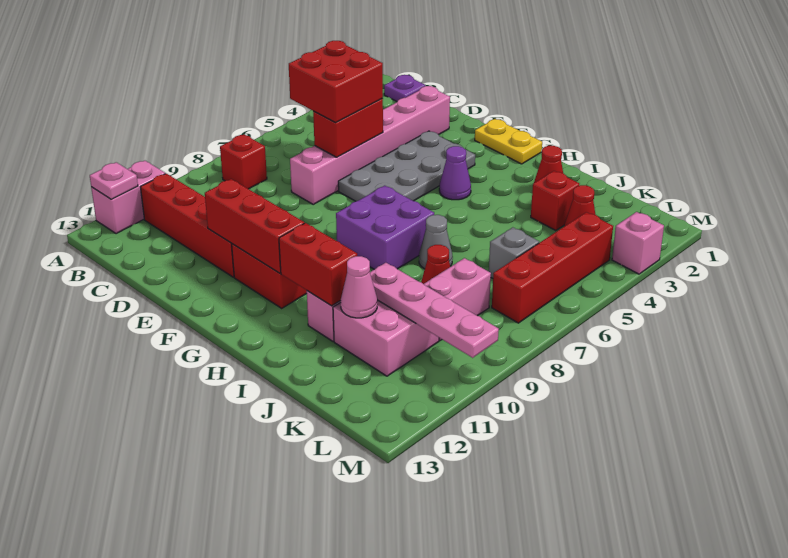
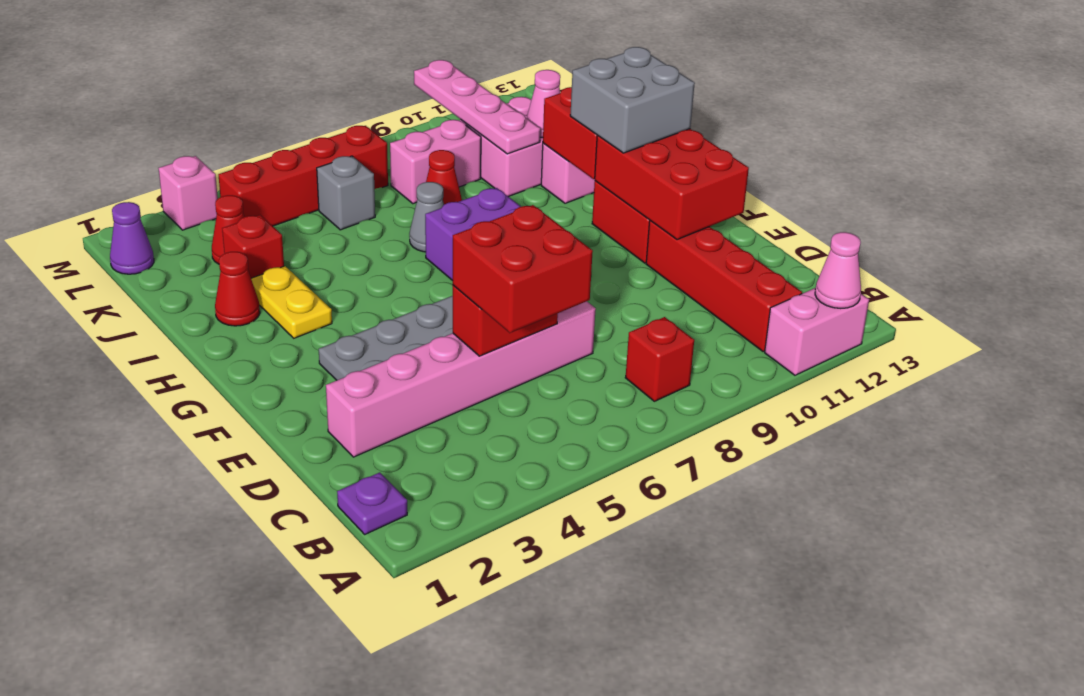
pink 1x1 plate [90,162,138,199] -> pink 1x1 cone [815,232,861,308]
red 1x3 brick [205,179,304,273] -> red 2x3 brick [595,129,749,240]
yellow 1x2 plate [475,119,542,164] -> yellow 1x2 plate moved to [251,266,332,338]
purple 1x1 cone [439,146,471,200] -> purple 1x1 cone moved to [110,202,154,274]
none -> grey 2x2 brick [570,47,695,153]

